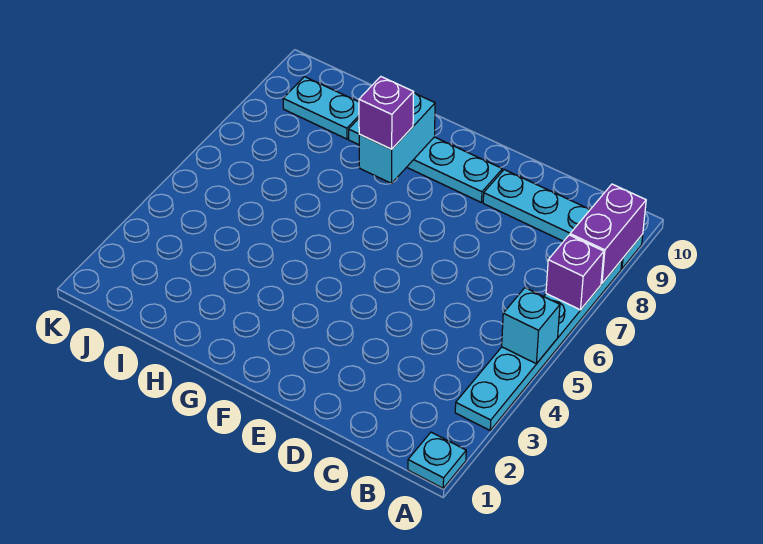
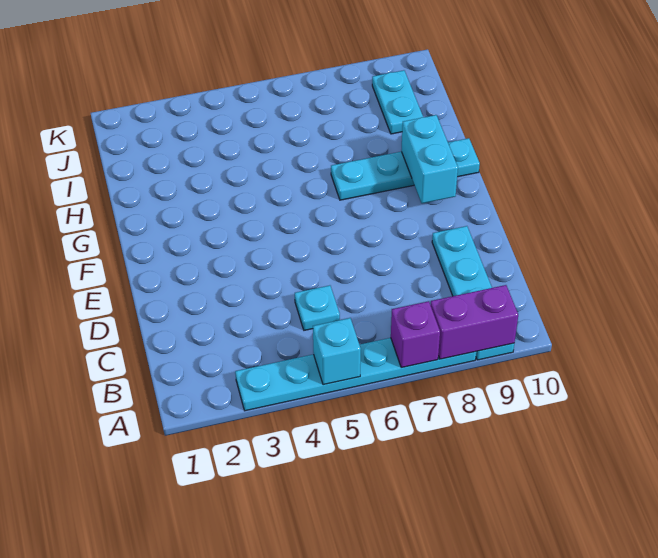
cyan 1x1 plate [408,432,466,488] -> cyan 1x1 plate moved to [295,285,340,330]
cyan 1x4 plate [349,119,502,203] -> cyan 1x4 plate turned to [331,138,480,200]
cyan 1x2 brick [359,93,435,183] -> cyan 1x2 brick turned to [401,115,458,203]
purple 1x1 brick [359,77,414,149] -> none

